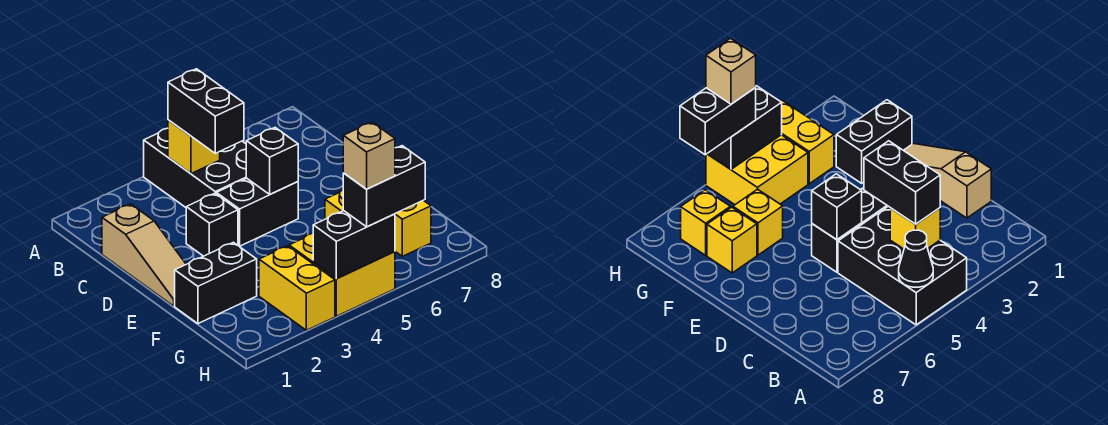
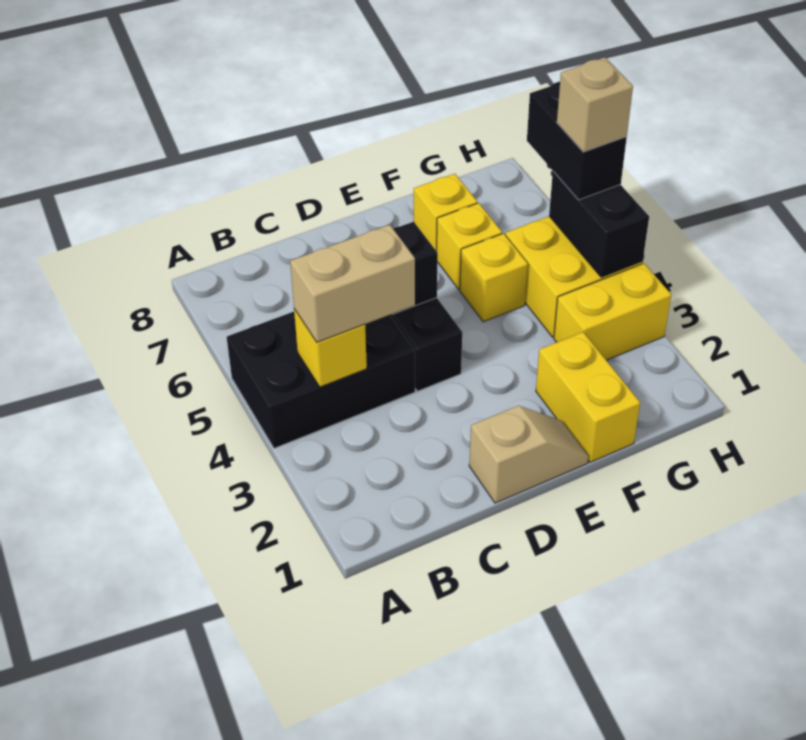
black 1x1 cone [899,230,933,287] -> none
black 1x2 brick [168,69,244,153] -> tan 1x2 brick [290,225,415,342]
tan 1x3 slope [102,204,186,306] -> tan 1x2 slope [469,406,589,503]
black 1x1 brick [186,193,238,256] -> none
black 1x2 brick [175,242,257,324] -> yellow 1x2 brick [536,332,640,462]
yellow 1x1 brick [395,200,431,256] -> yellow 1x1 brick moved to [460,234,528,322]

